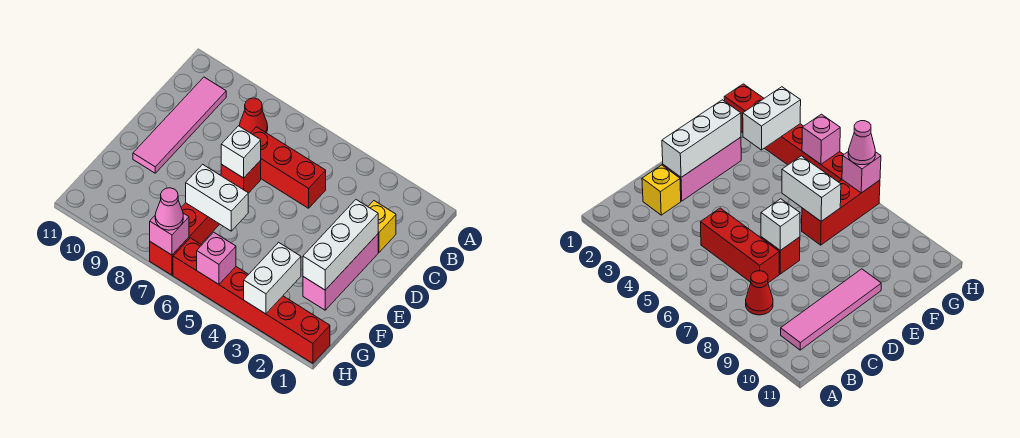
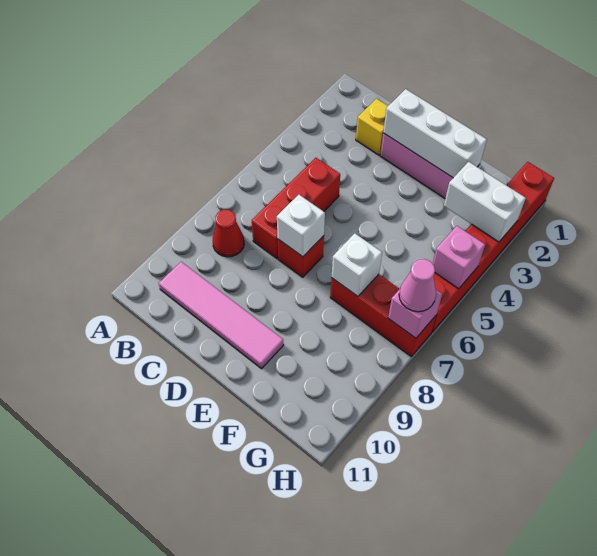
white 1x2 brick [186,164,248,231] -> white 1x1 brick [332,233,382,296]

